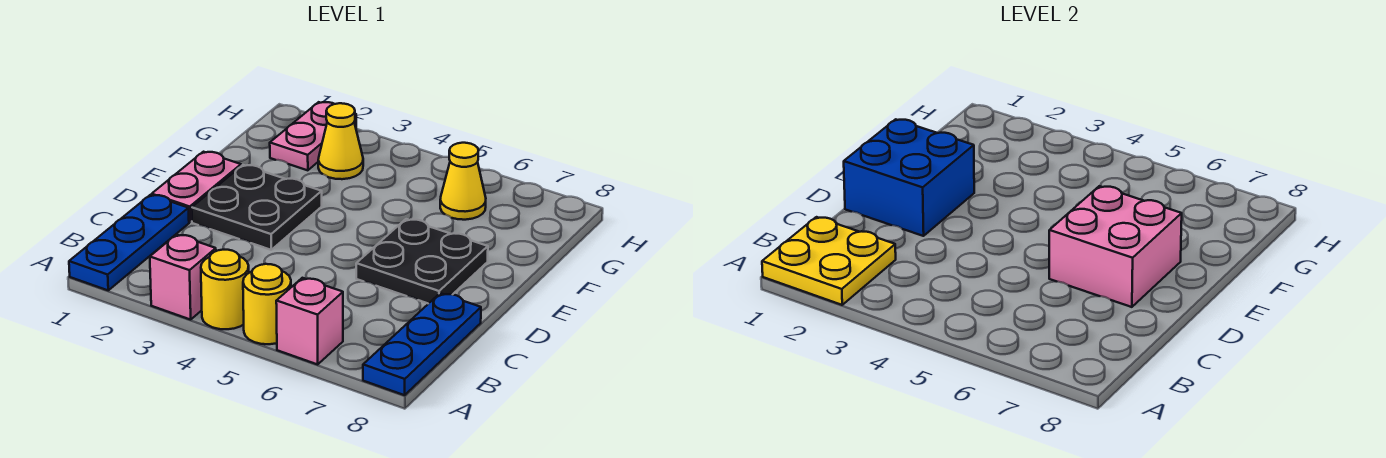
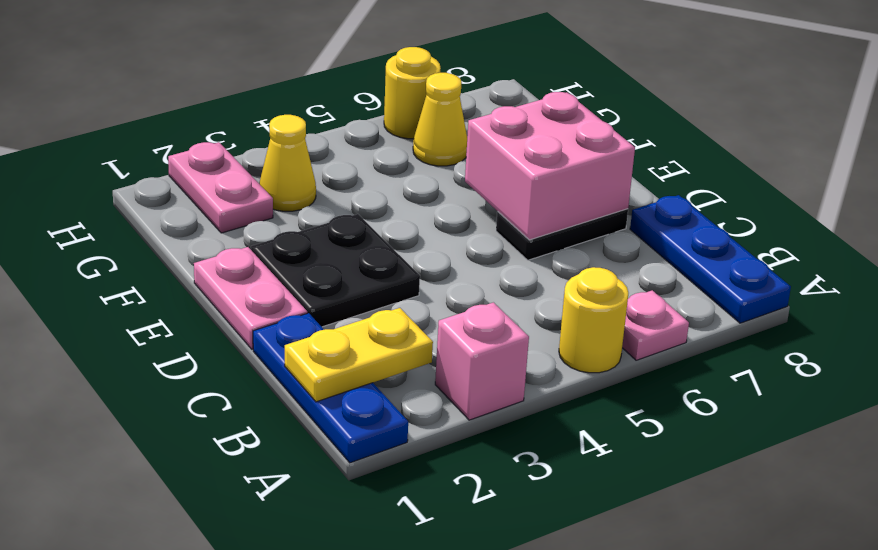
yellow 2x2 plate [762,217,896,305] -> yellow 1x2 plate [285,308,433,402]
yellow 1x1 round brick [201,250,249,329] -> yellow 1x1 round brick moved to [384,47,441,139]
pink 1x1 brick [276,278,343,364] -> pink 1x1 plate [622,290,689,360]
blue 2x2 brick [844,119,974,236] -> none
black 2x2 plate [356,219,488,304] -> black 1x2 plate [496,209,628,260]

